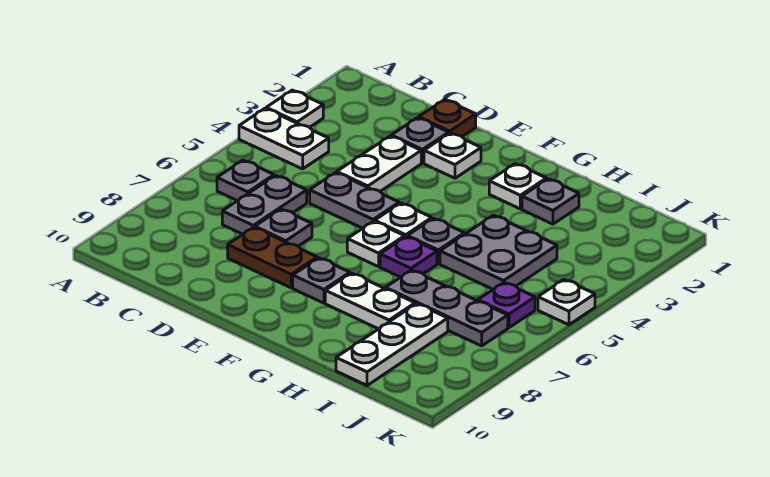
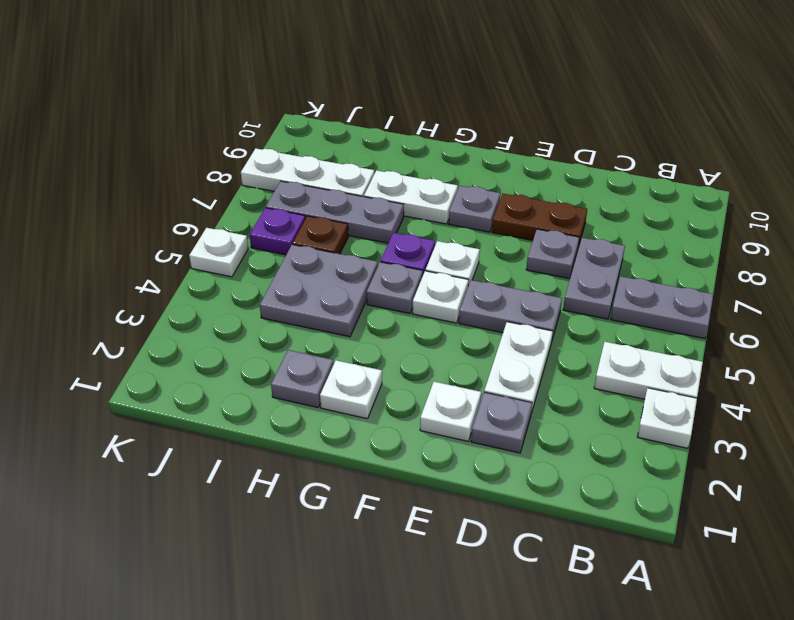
grey 1x1 plate [217,160,274,201] -> grey 1x2 plate [611,276,713,339]
brown 1x1 plate [419,100,476,136] -> brown 1x1 plate moved to [293,216,348,254]
white 1x3 plate [336,304,448,385] -> white 1x3 plate turned to [241,148,374,197]

